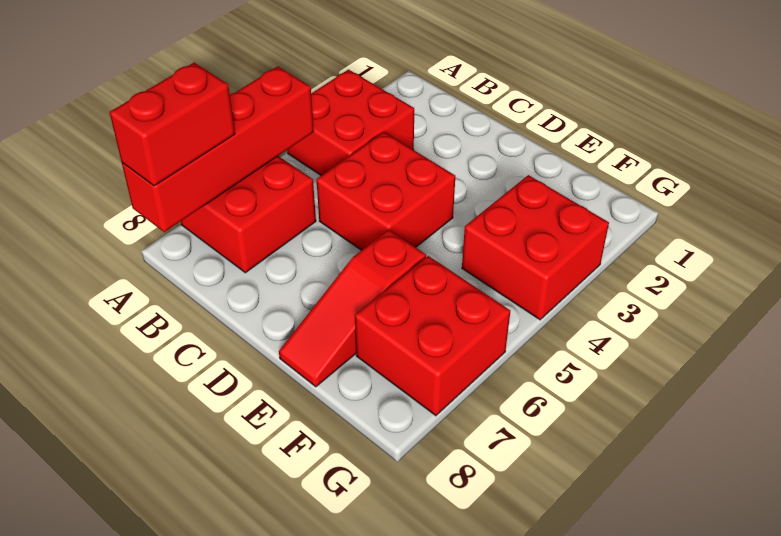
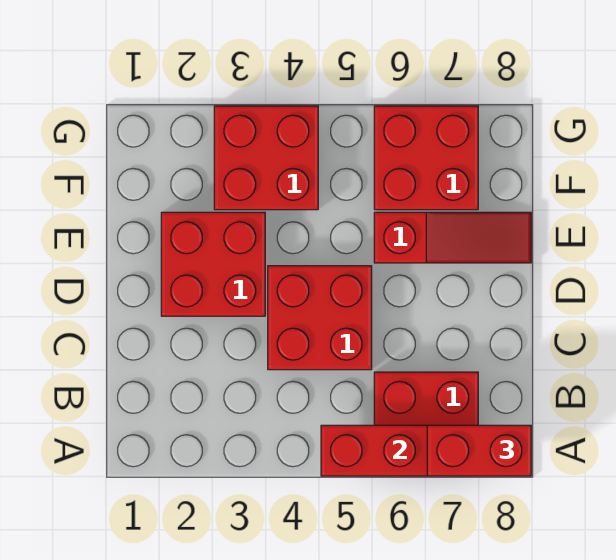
red 2x2 brick [287,70,414,176] -> red 2x2 brick moved to [161,212,265,316]

